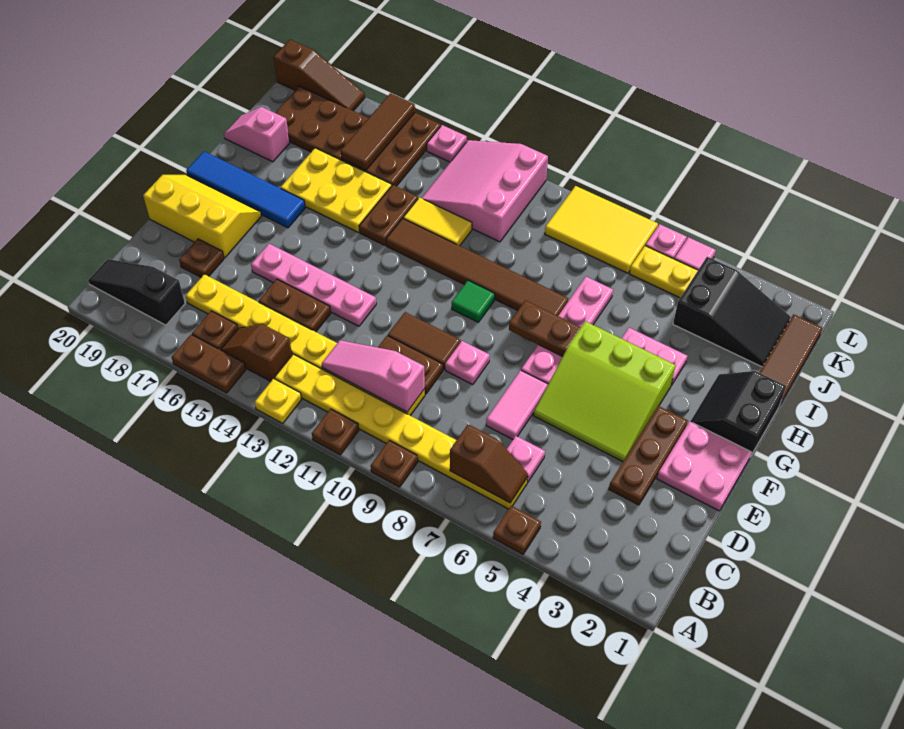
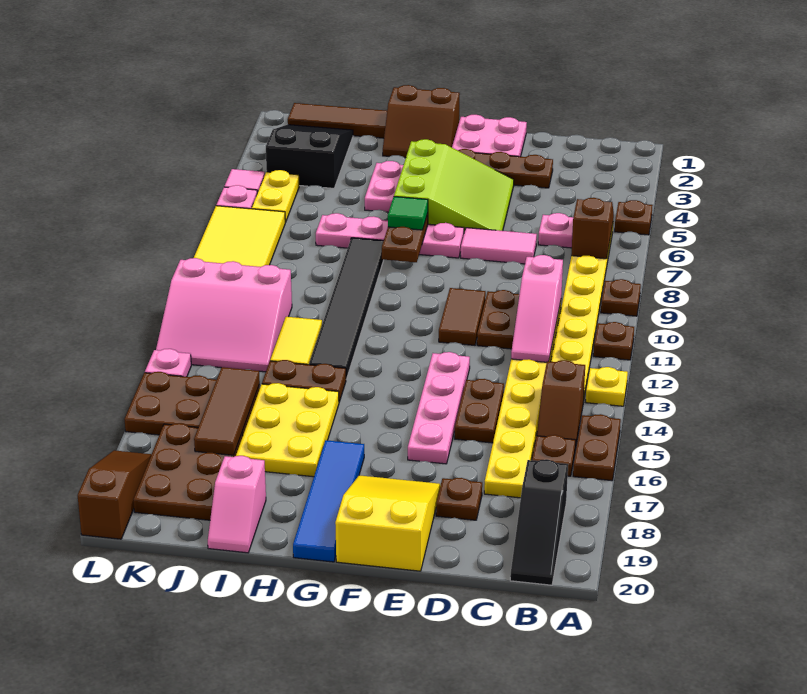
pink 1x1 plate [445,341,490,384] -> none
yellow 2x3 slope [143,175,261,258] -> yellow 2x3 slope turned to [335,475,440,571]
black 2x2 slope [690,371,786,457] -> brown 2x2 slope [383,85,460,158]
green 1x1 tile [452,280,495,322] -> green 1x1 tile moved to [388,197,428,230]
brown 1x6 tile [386,218,568,316] -> black 1x6 tile [309,238,384,379]
brown 1x3 tile [341,93,415,170] -> brown 1x3 tile turned to [194,367,260,455]

